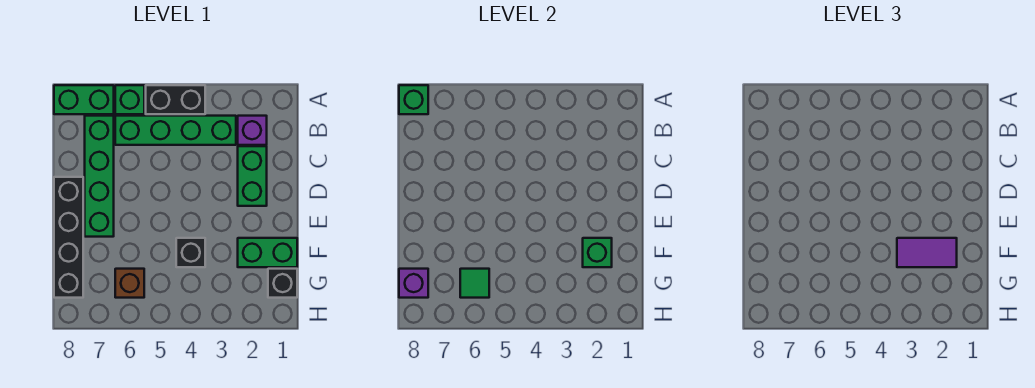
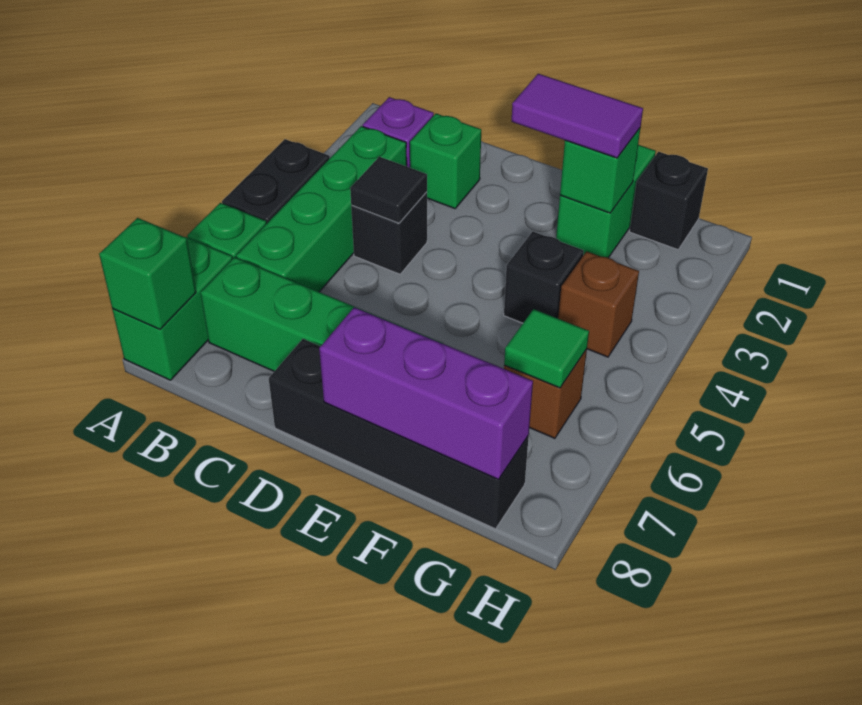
green 1x2 brick [238,146,267,206] -> green 1x1 brick [410,114,481,209]
none -> black 1x1 brick [351,192,427,274]
none -> black 1x1 tile [350,157,427,223]
purple 1x2 tile [897,238,957,267] -> purple 1x2 tile turned to [512,74,643,158]
none -> brown 1x1 brick [558,251,639,357]
purple 1x1 brick [399,269,428,298] -> purple 1x3 brick [319,307,533,480]

